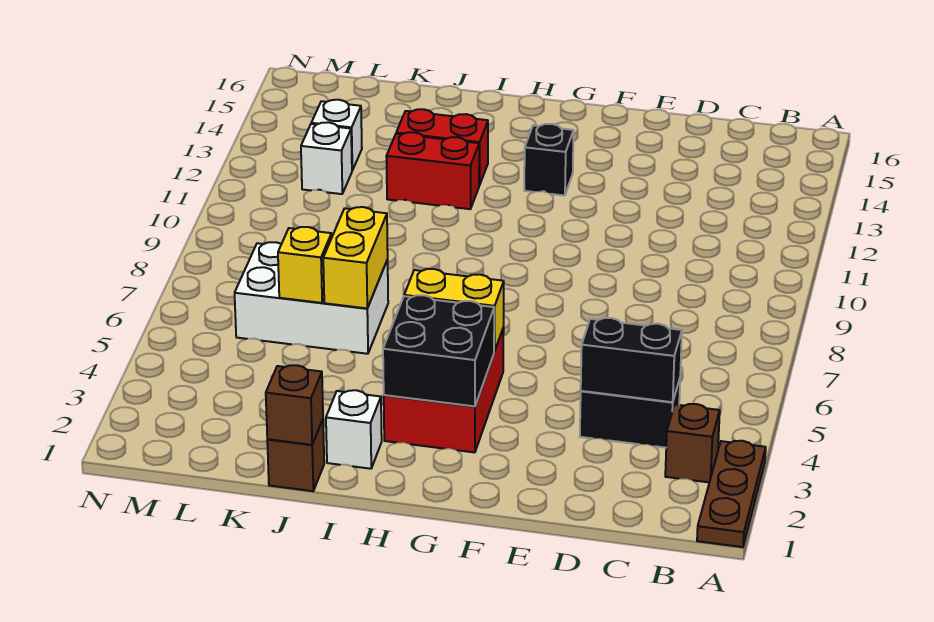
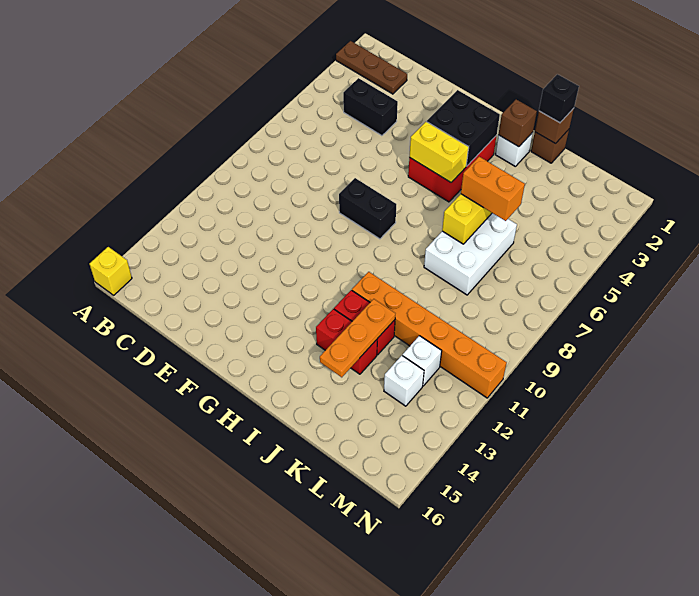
brown 1x3 plate [697,441,766,547] -> brown 1x3 plate turned to [336,41,407,94]
brown 1x1 brick [665,404,720,482] -> brown 1x1 brick moved to [498,99,537,147]
black 1x2 brick [581,318,682,402] -> black 1x2 brick moved to [339,178,396,239]
black 1x1 brick [524,124,574,196] -> black 1x1 brick moved to [539,74,579,123]
none -> orange 1x6 brick [352,272,507,398]
white 2x3 brick [235,242,388,354] -> white 2x3 brick turned to [424,213,517,295]
none -> orange 1x2 brick [461,157,525,221]
none -> orange 1x3 plate [320,299,395,377]
yellow 1x1 brick [278,227,332,303] -> yellow 1x1 brick moved to [90,247,132,295]

